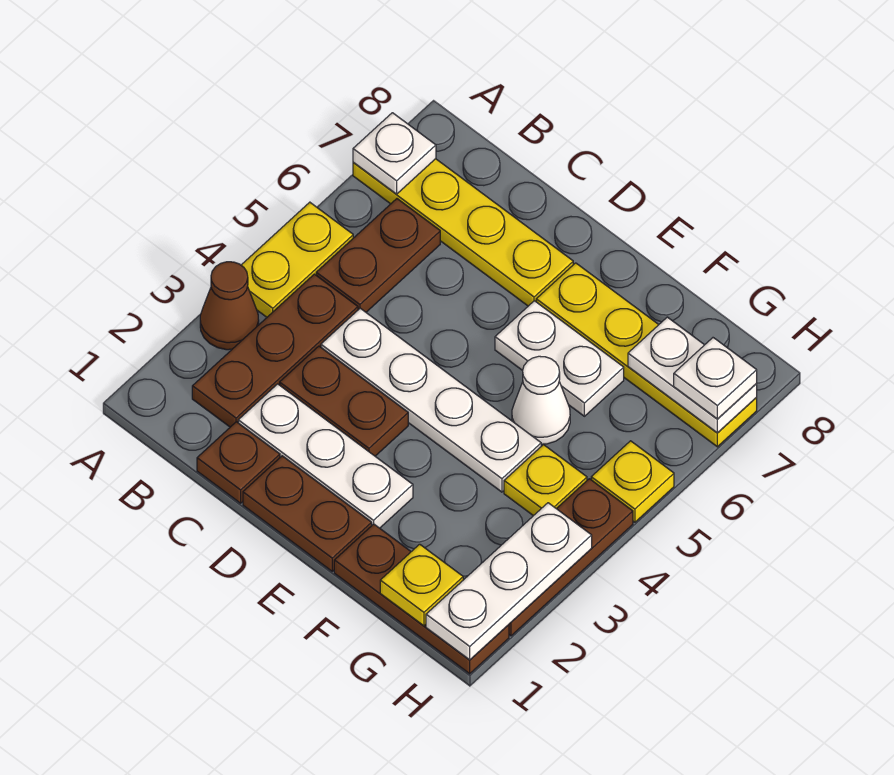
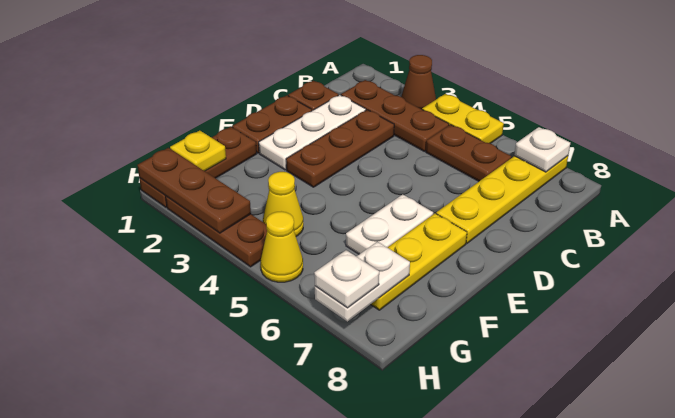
brown 1x2 plate [280,346,408,456] -> brown 1x3 plate [286,110,394,187]
white 1x4 plate [321,308,541,492] -> none
yellow 1x4 plate [536,263,757,447] -> yellow 1x3 plate [370,213,467,310]
white 1x1 cone [512,356,570,444] -> none
yellow 1x1 plate [504,445,587,516] -> yellow 1x1 cone [263,172,303,236]
white 1x3 plate [426,503,592,660] -> brown 1x3 plate [137,148,251,233]
yellow 1x1 plate [591,441,674,522] -> yellow 1x1 cone [261,211,303,282]

